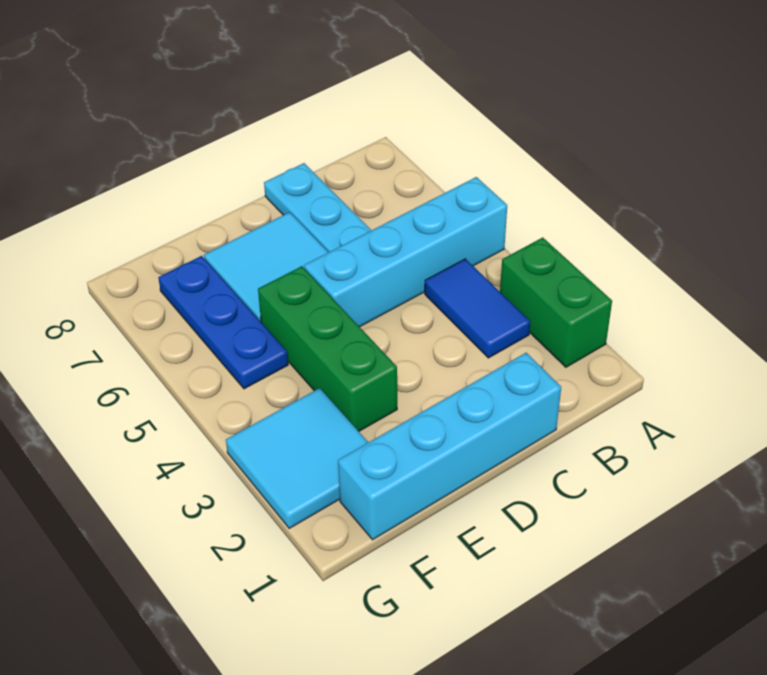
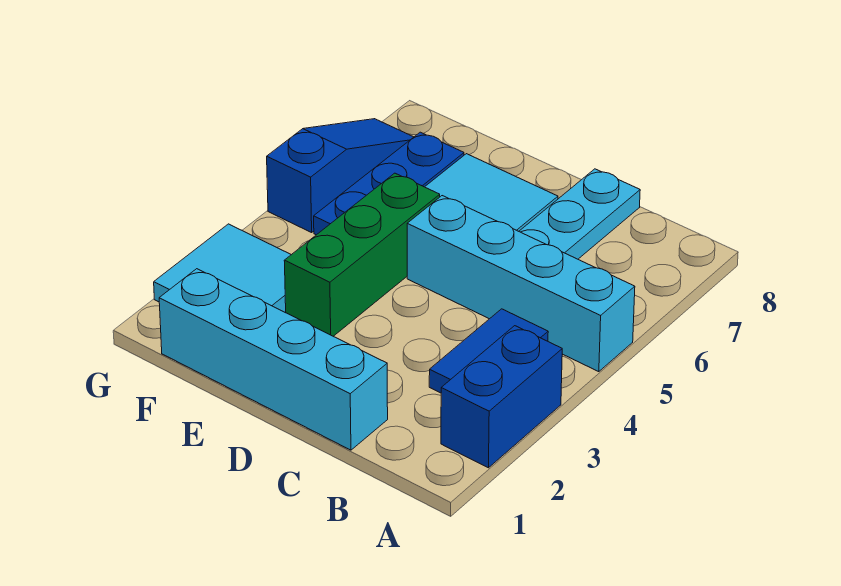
green 1x2 brick [500,237,612,367] -> blue 1x2 brick [441,326,562,468]
none -> blue 1x3 slope [267,119,413,232]

